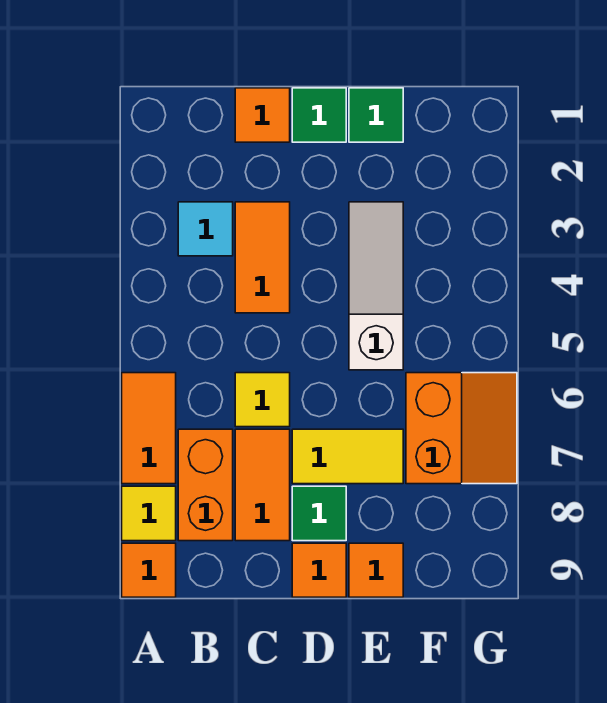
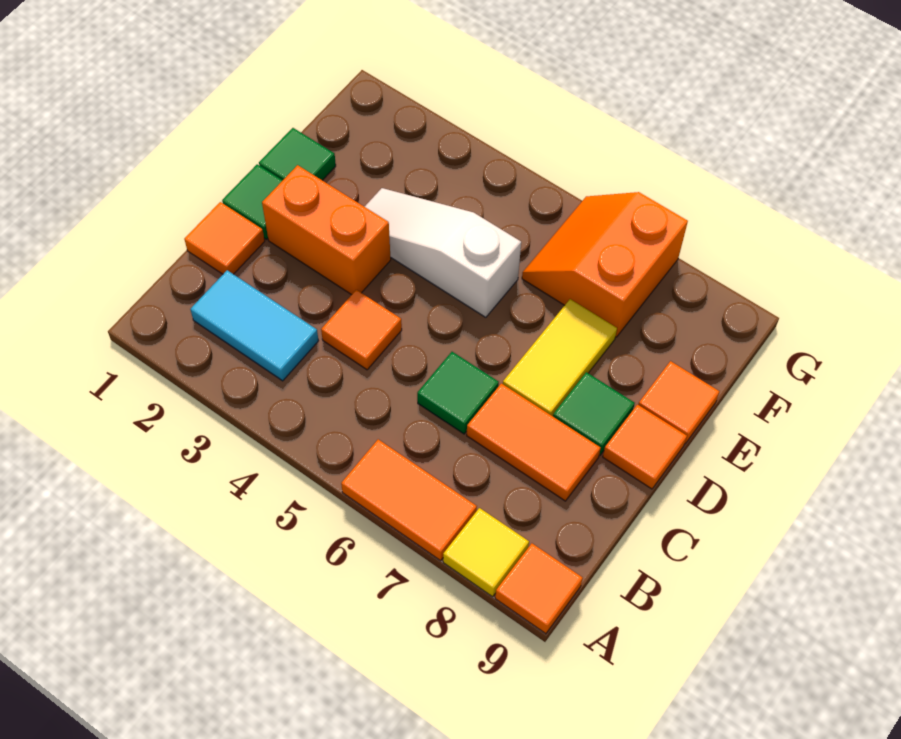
cyan 1x1 tile [178,202,233,256] -> cyan 1x2 tile [190,270,319,381]
orange 1x2 brick [178,429,233,541] -> orange 1x2 brick moved to [262,165,391,295]
orange 1x2 tile [235,202,290,313] -> orange 1x1 tile [321,290,402,370]
yellow 1x1 tile [235,373,290,427] -> green 1x1 tile [417,352,499,434]
orange 2x2 slope [406,373,517,484] -> orange 2x2 slope turned to [522,192,688,337]

